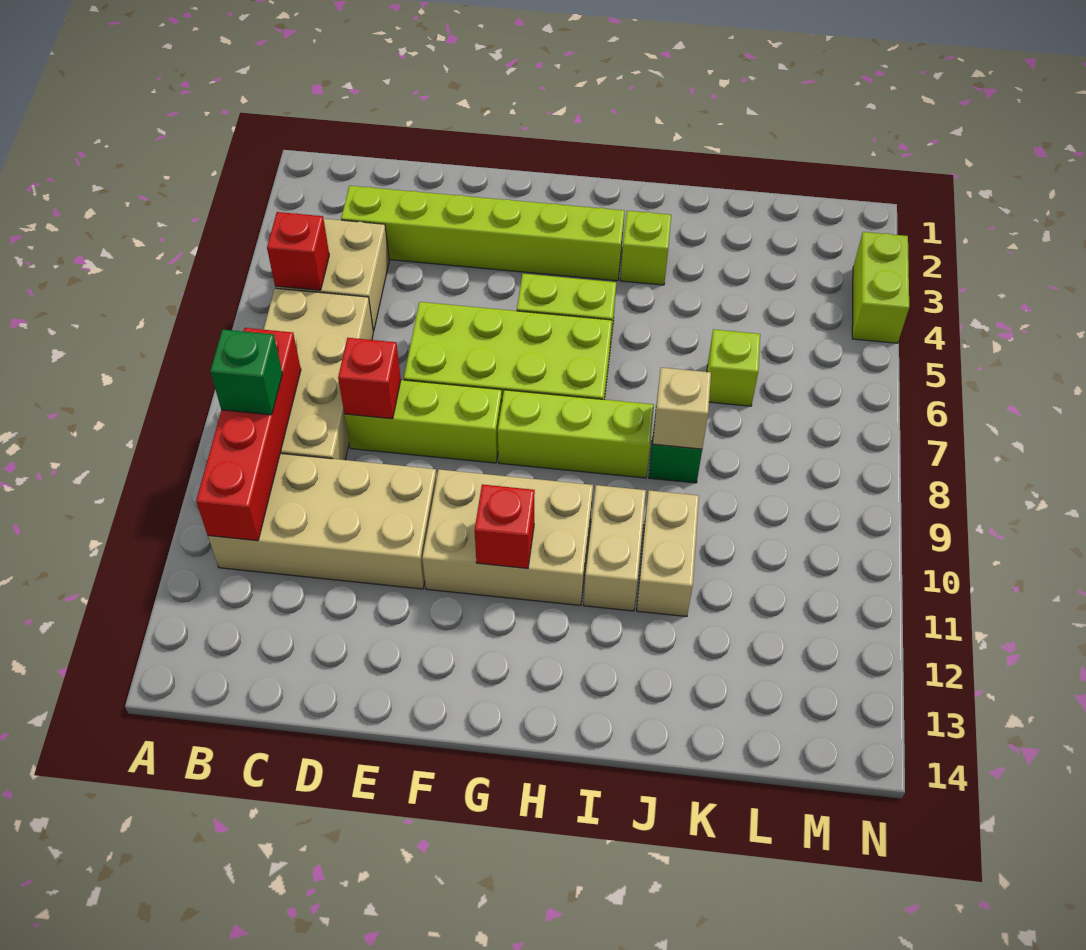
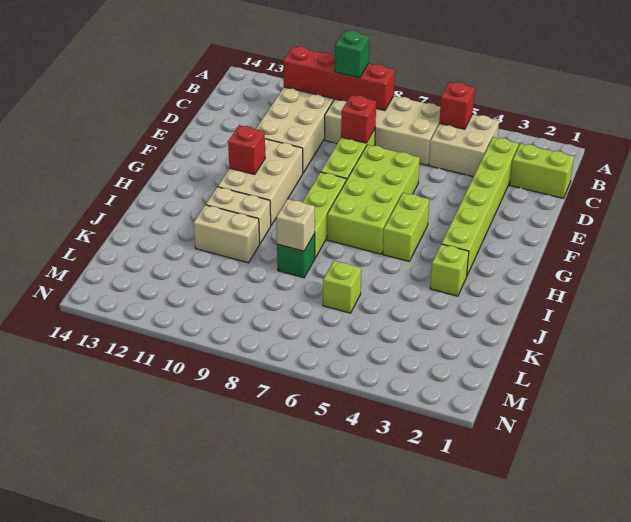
lime 1x2 brick [852,232,909,343] -> lime 1x2 brick moved to [510,144,574,198]

